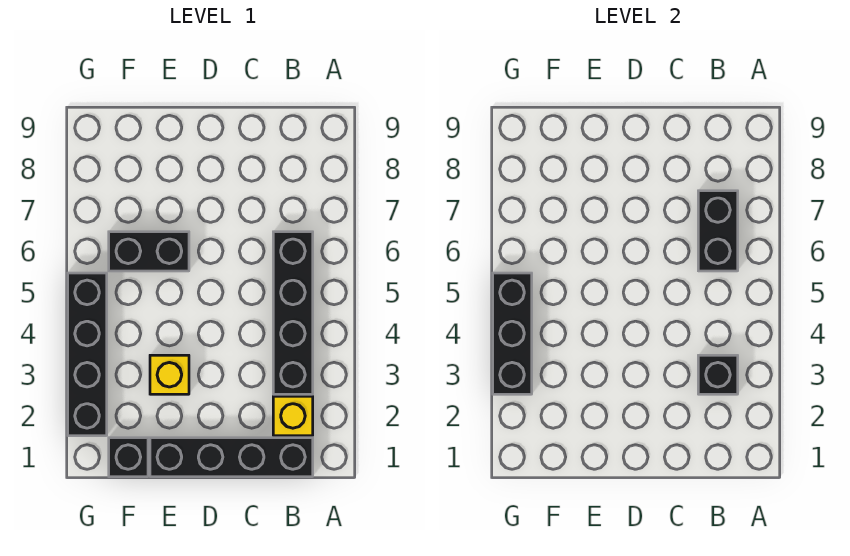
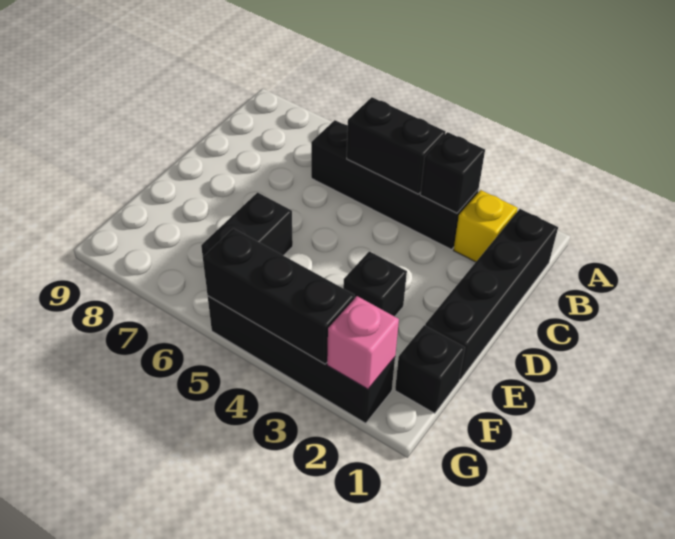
black 1x2 brick [698,191,738,271] -> black 1x2 brick moved to [347,97,446,194]
yellow 1x1 brick [150,355,189,394] -> black 1x1 brick [343,251,407,317]
none -> pink 1x1 brick [327,296,399,389]

